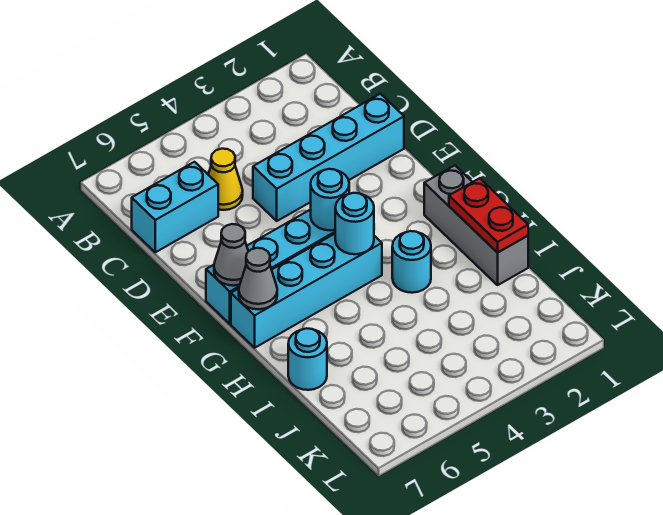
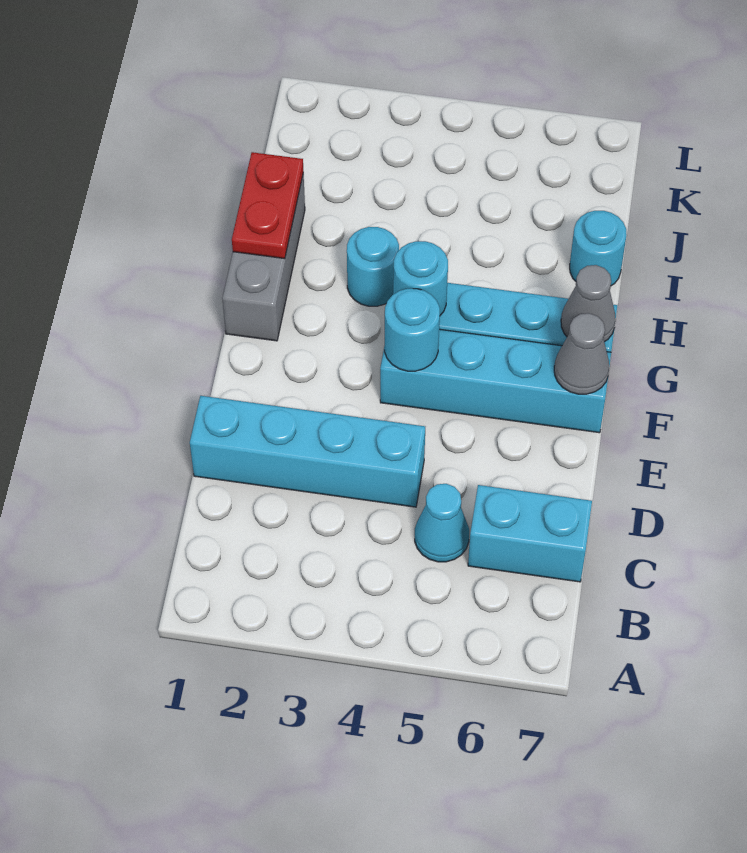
yellow 1x1 cone [208,149,243,210] -> cyan 1x1 cone [415,484,469,562]

